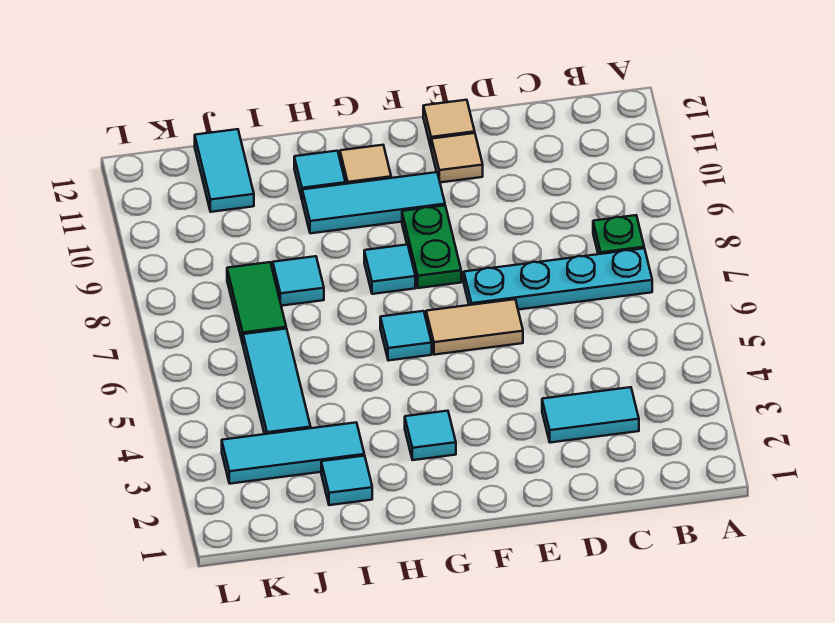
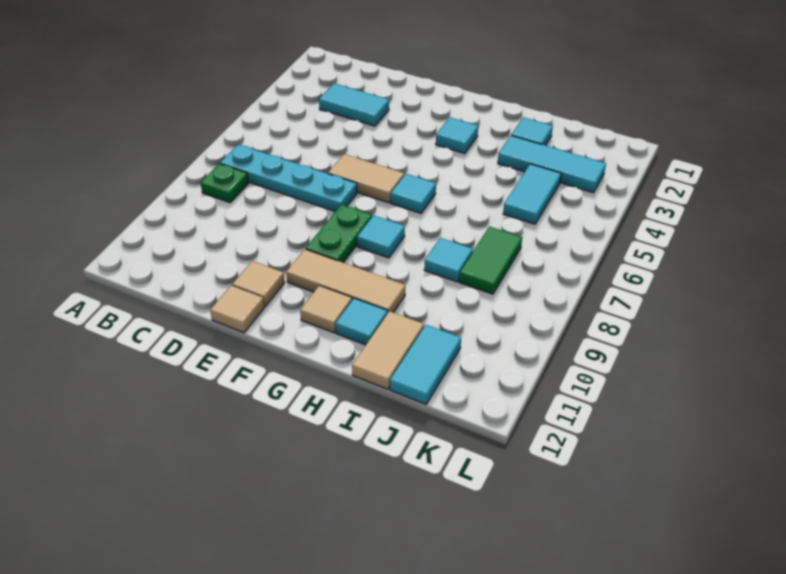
cyan 1x3 tile [302,172,445,233] -> tan 1x3 tile [286,249,405,313]
none -> tan 1x2 tile [352,311,424,389]
cyan 1x3 tile [243,329,311,434] -> cyan 1x2 tile [503,164,561,224]

